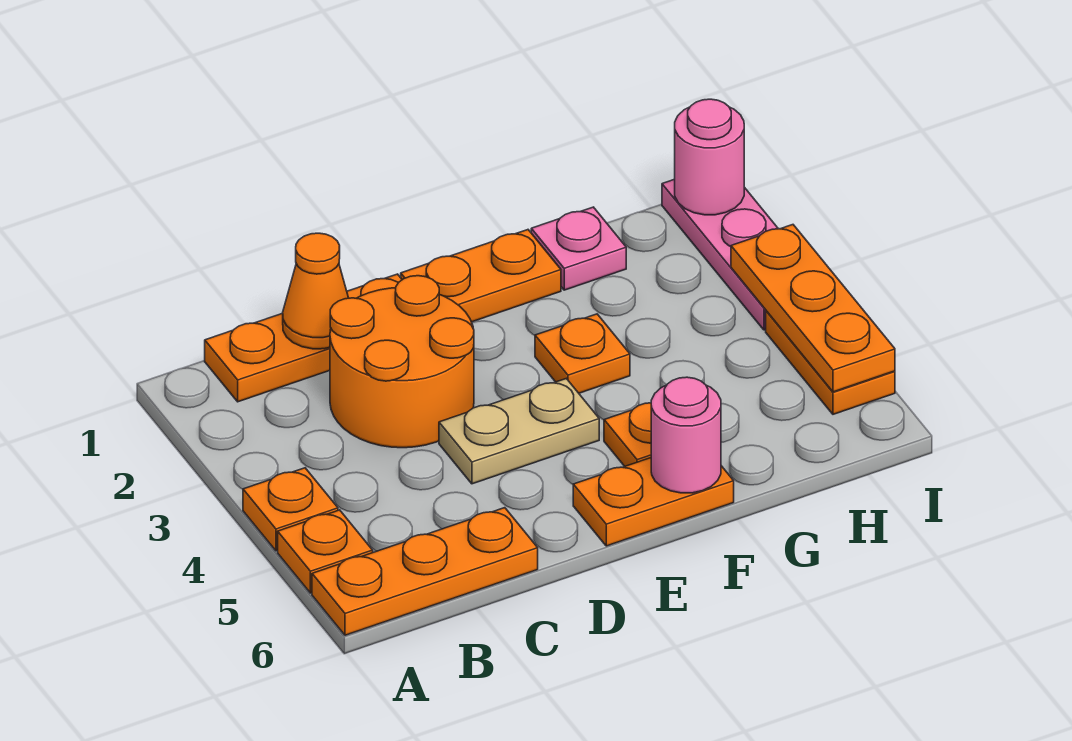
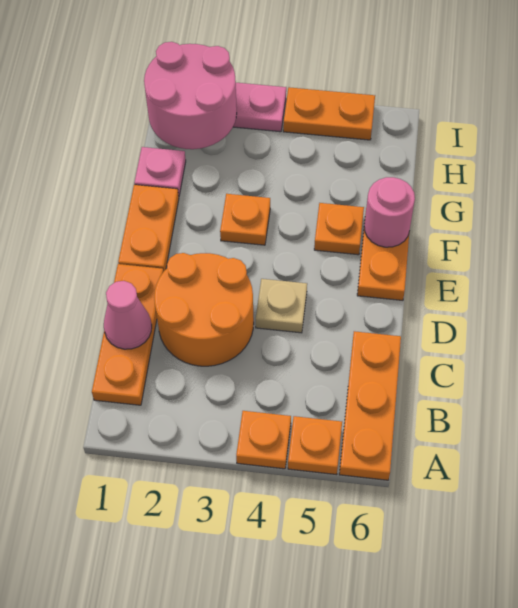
orange 1x1 cone [283,233,348,349] -> pink 1x1 cone [104,281,152,349]
tan 1x2 plate [439,379,599,484] -> tan 1x1 plate [256,279,307,333]
pink 1x1 round brick [675,99,744,215] -> pink 2x2 round brick [144,42,237,149]
orange 1x3 plate [731,225,895,392] -> none

